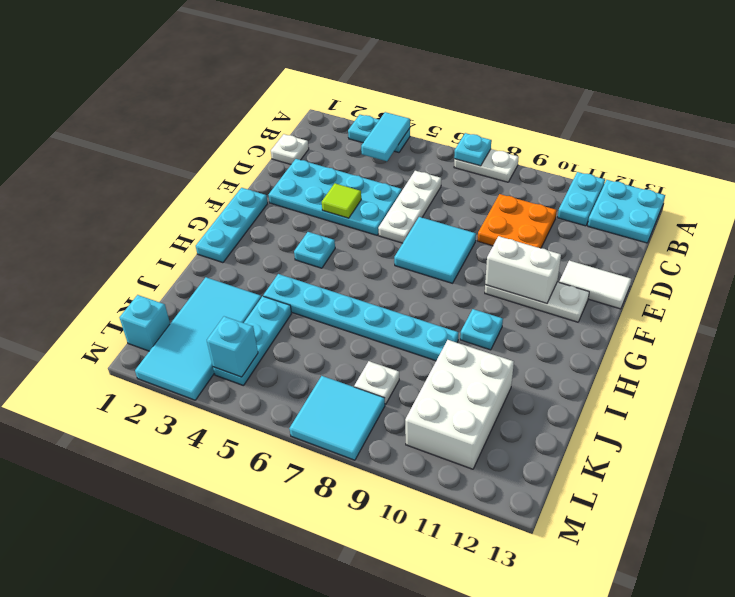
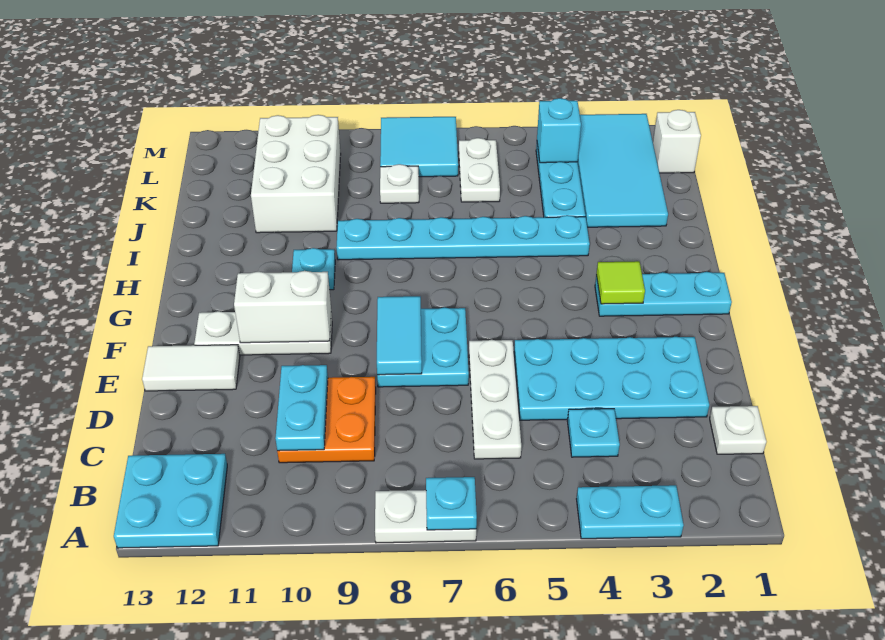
cyan 1x2 tile [361,112,410,161] -> cyan 1x2 tile moved to [377,296,422,375]
cyan 1x2 plate [558,172,605,226] -> cyan 1x2 plate moved to [275,365,328,451]
lime 1x1 tile [322,183,361,218] -> lime 1x1 tile moved to [596,261,645,304]
cyan 2x2 tile [394,217,476,283] -> cyan 2x2 plate [377,307,469,387]
cyan 1x3 plate [196,188,268,263] -> cyan 1x3 plate turned to [595,272,732,316]
cyan 1x1 plate [294,232,335,268] -> cyan 1x1 plate moved to [567,409,620,457]
none -> white 1x2 plate [459,138,500,202]
cyan 1x1 brick [119,295,170,351] -> white 1x1 brick [653,110,701,173]

